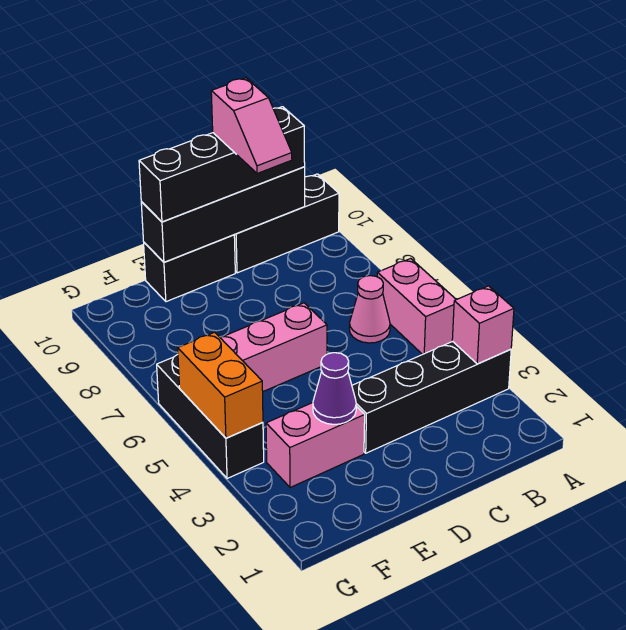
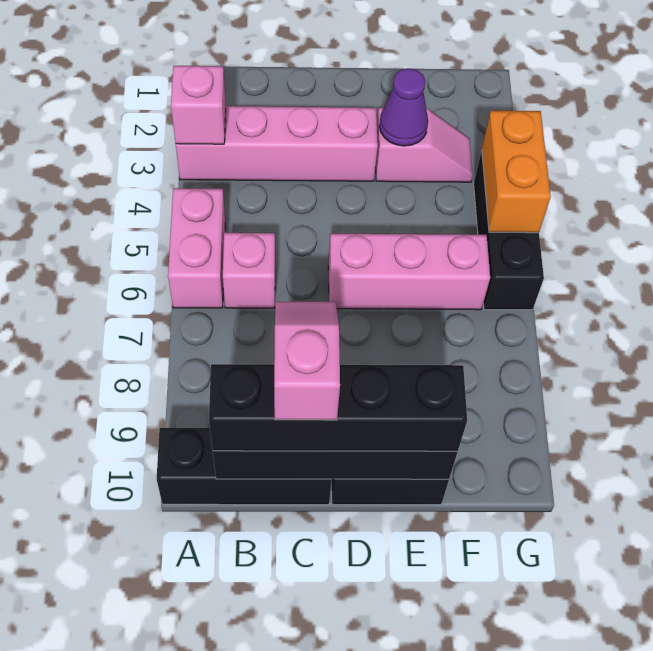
black 1x4 brick [352,341,511,453] -> pink 1x4 brick [176,106,378,181]
pink 1x1 cone [349,276,390,343] -> pink 1x1 brick [223,233,275,308]
pink 1x2 brick [266,403,365,488] -> pink 1x2 slope [376,108,473,182]

